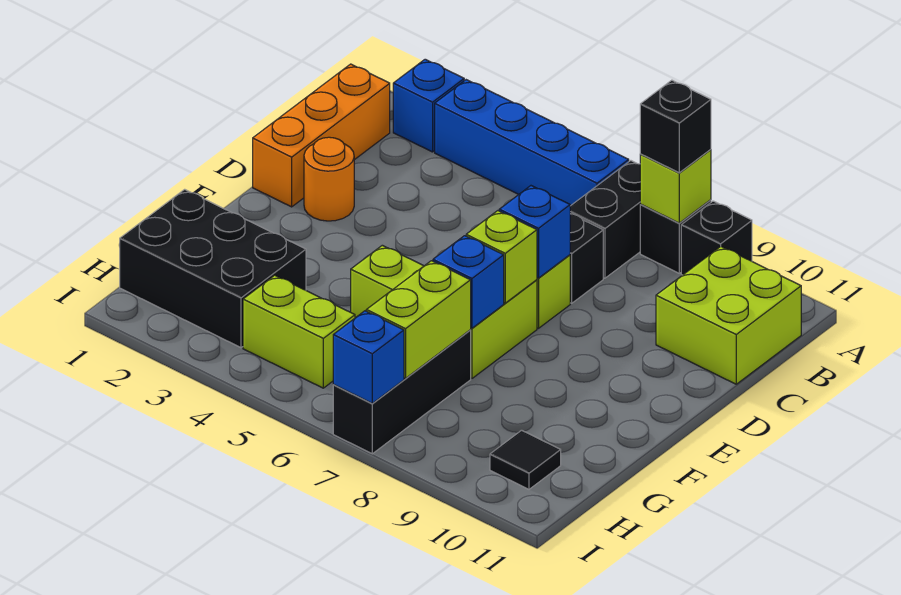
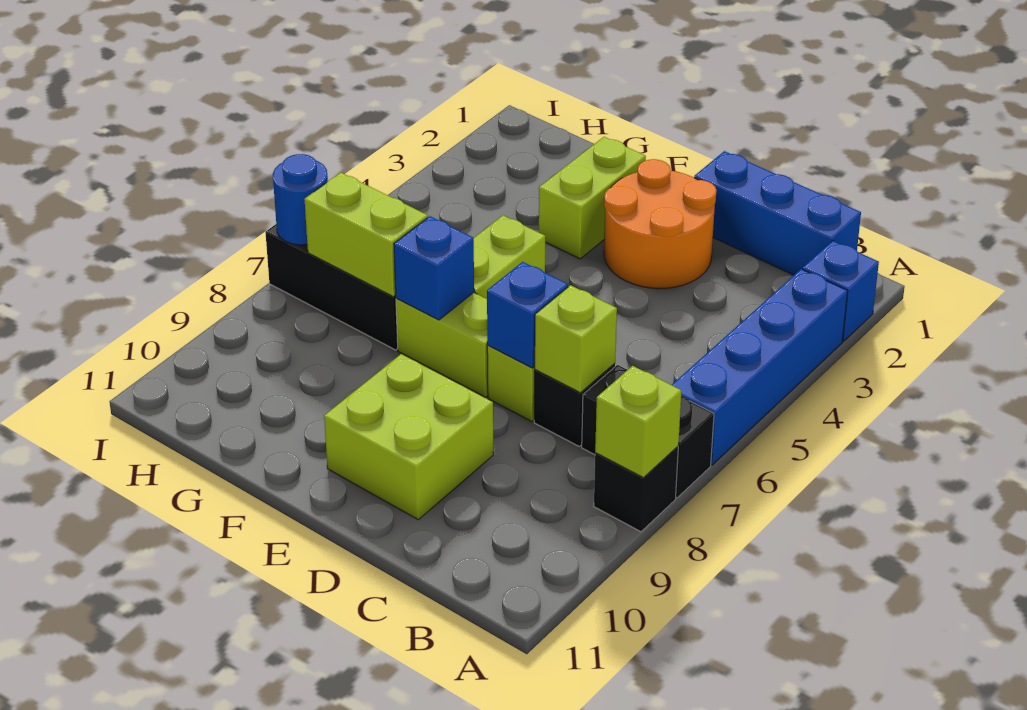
black 1x1 brick [640,80,711,173] -> none
black 1x1 brick [681,201,752,275] -> none
orange 1x3 brick [253,64,390,207] -> blue 1x3 brick [694,151,861,275]
lime 2x2 brick [656,247,801,384] -> lime 2x2 brick moved to [324,354,493,520]
orange 1x1 round brick [304,137,354,221] -> orange 2x2 round brick [604,159,716,289]
lime 1x1 brick [466,211,537,303] -> lime 1x1 brick moved to [535,285,617,393]
black 2x3 brick [120,189,306,348] -> none
lime 1x2 brick [243,275,355,388] -> lime 1x2 brick moved to [539,137,646,259]
black 1x1 tile [490,430,561,489] -> none
blue 1x1 brick [333,311,404,403] -> blue 1x1 round brick [273,154,328,245]

